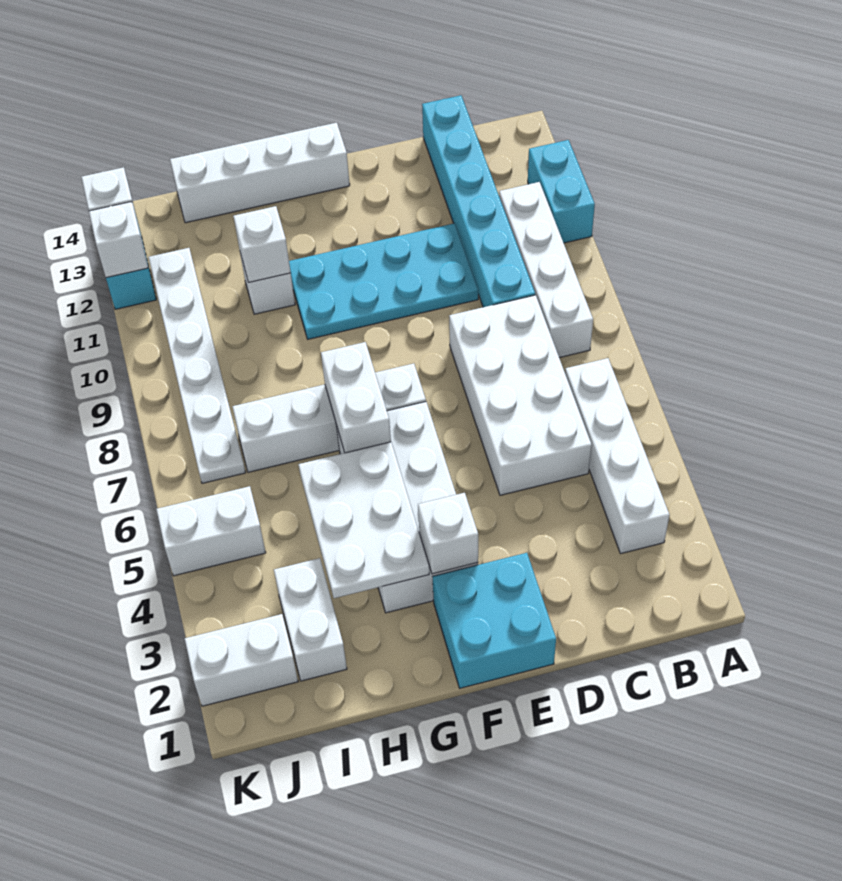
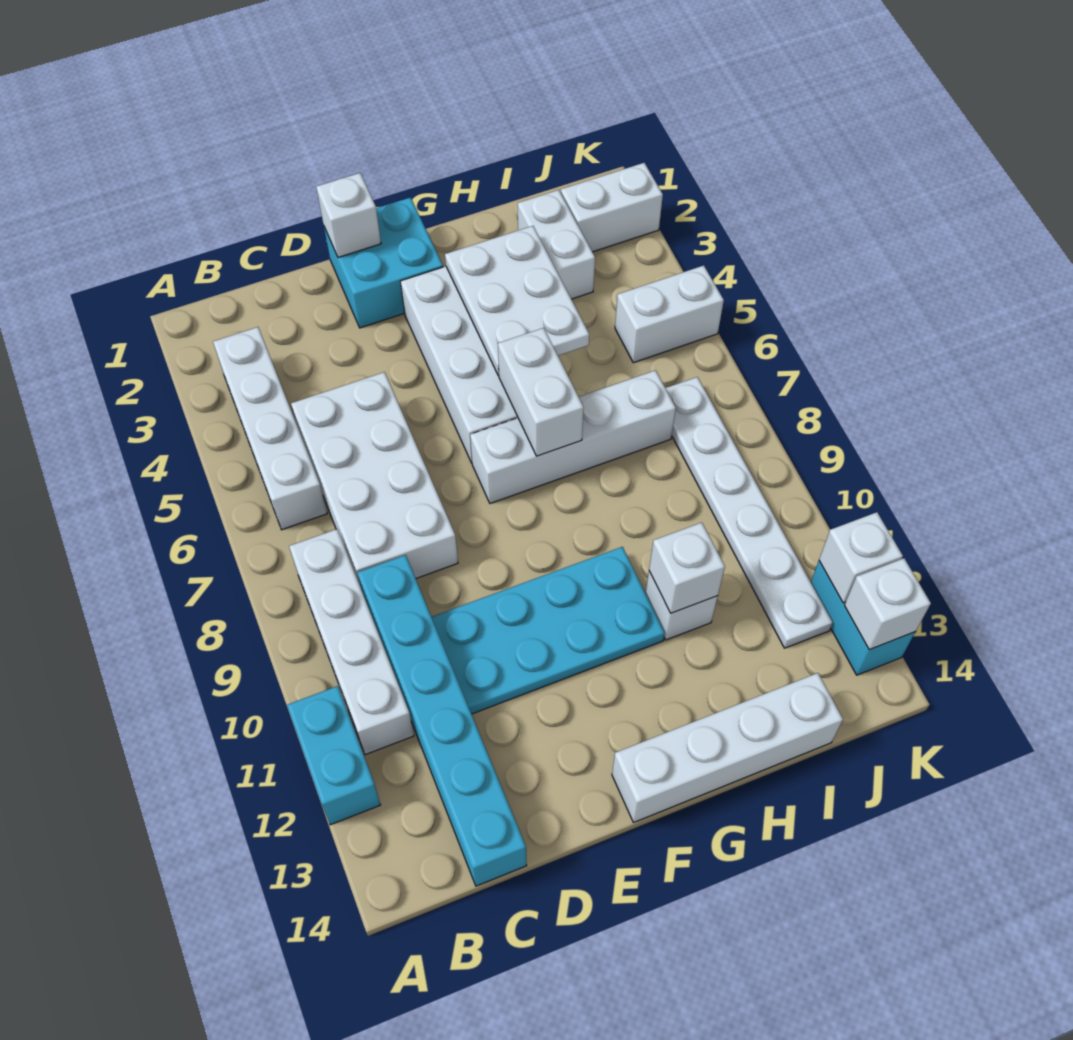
white 1x1 brick [418,493,478,574] -> white 1x1 brick moved to [316,173,381,257]

